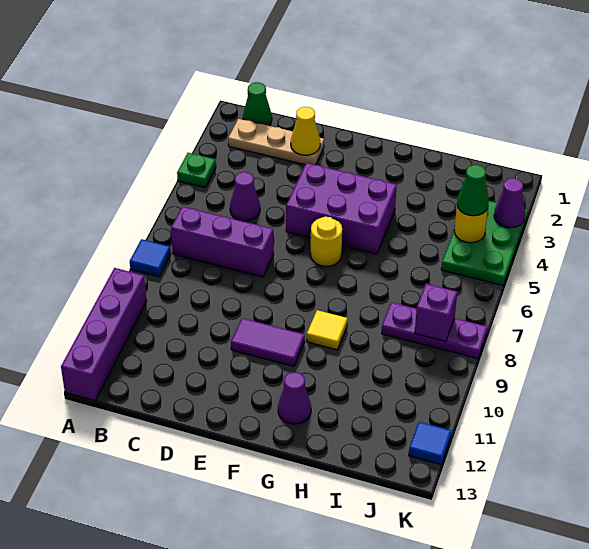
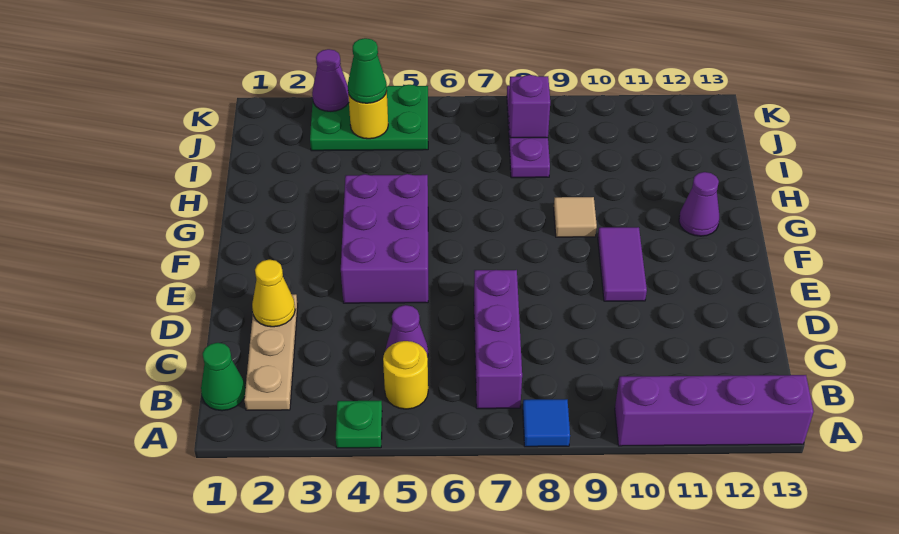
yellow 1x1 round brick [311,217,342,266] -> yellow 1x1 round brick moved to [383,341,428,409]
yellow 1x1 tile [307,310,347,350] -> tan 1x1 tile [554,197,597,237]
blue 1x1 tile [409,422,451,465] -> none

